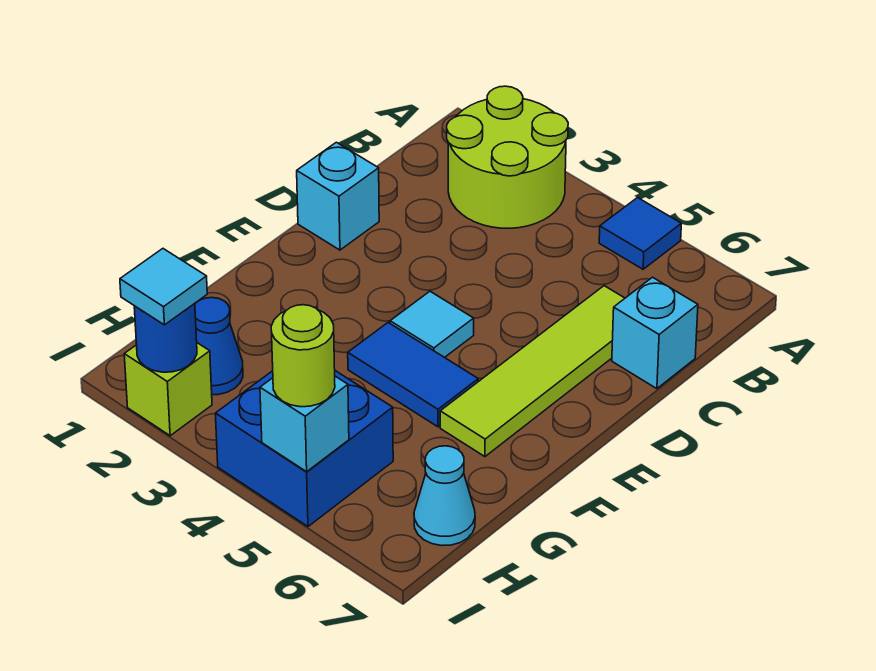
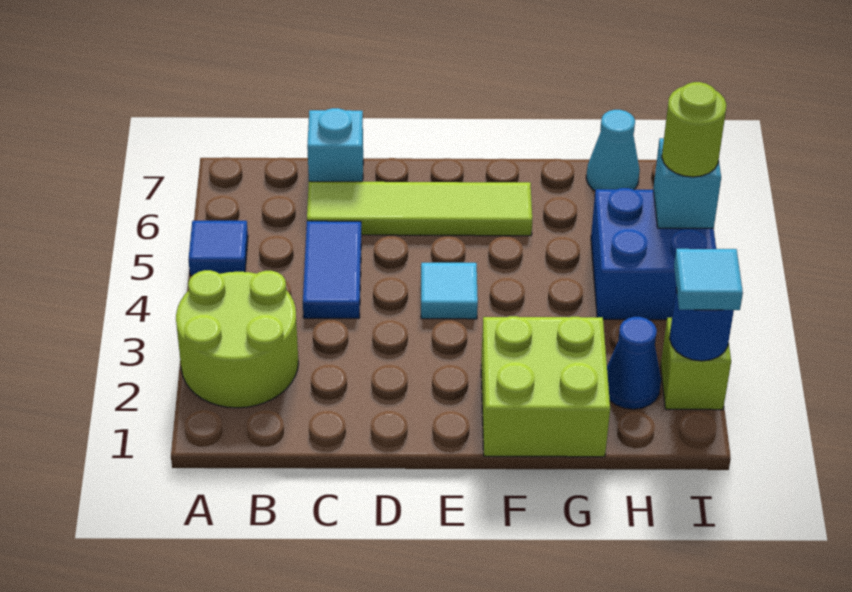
cyan 1x1 brick [297,142,379,250] -> none
none -> lime 2x2 brick [481,316,610,457]
blue 1x2 tile [348,323,478,427] -> blue 1x2 tile moved to [303,221,361,318]

